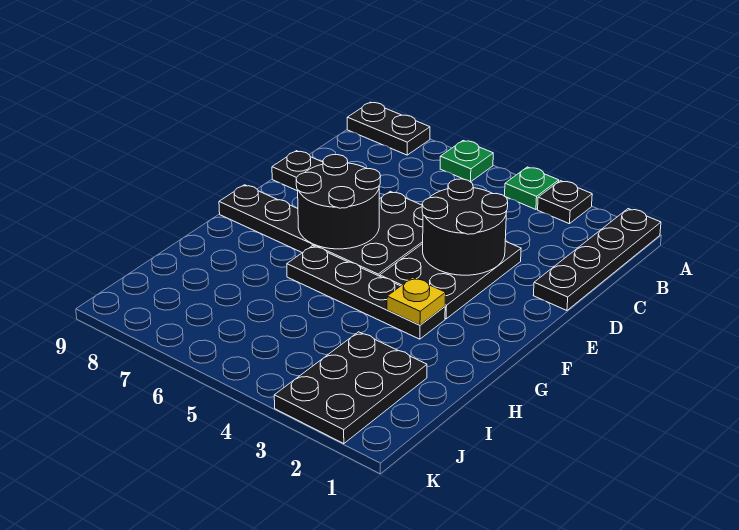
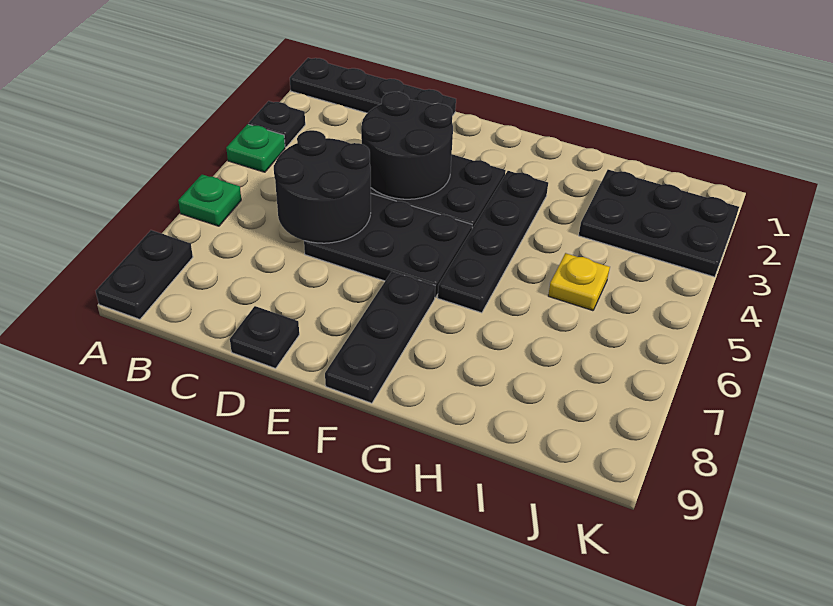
black 2x2 round brick [296,155,380,249] -> black 2x2 round brick moved to [274,130,371,243]
yellow 1x1 plate [387,277,446,325] -> yellow 1x1 plate moved to [548,253,610,311]

